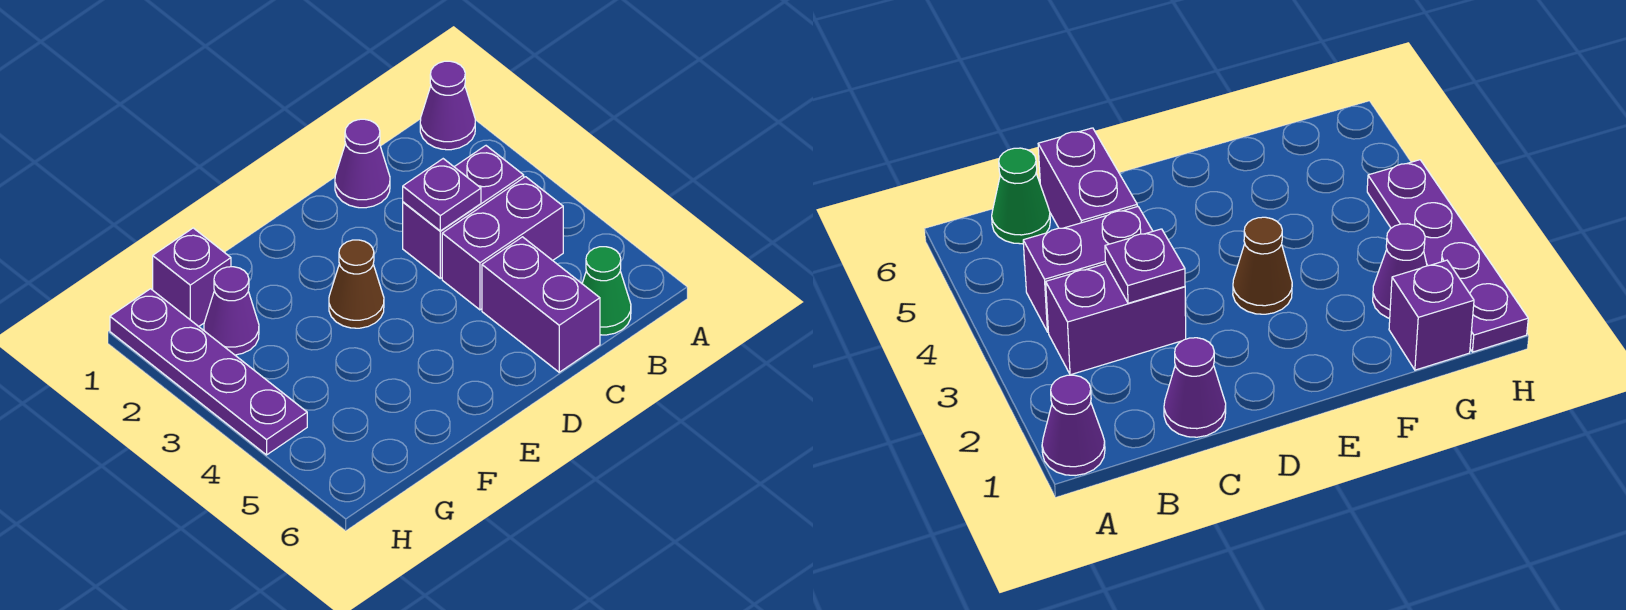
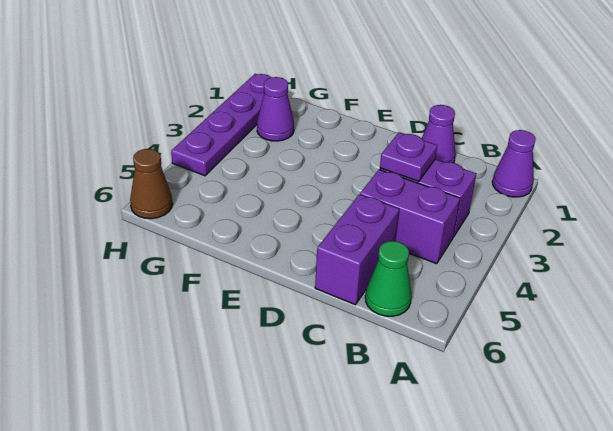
brown 1x1 cone [329,240,384,328] -> brown 1x1 cone moved to [130,149,173,219]
purple 1x1 brick [153,228,231,326] -> none

